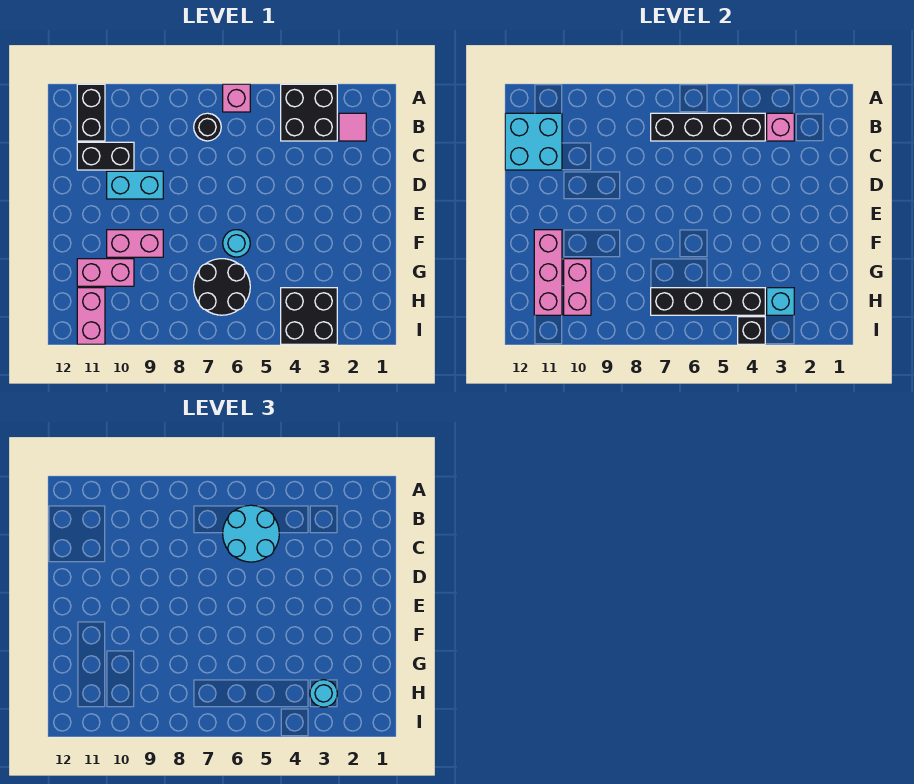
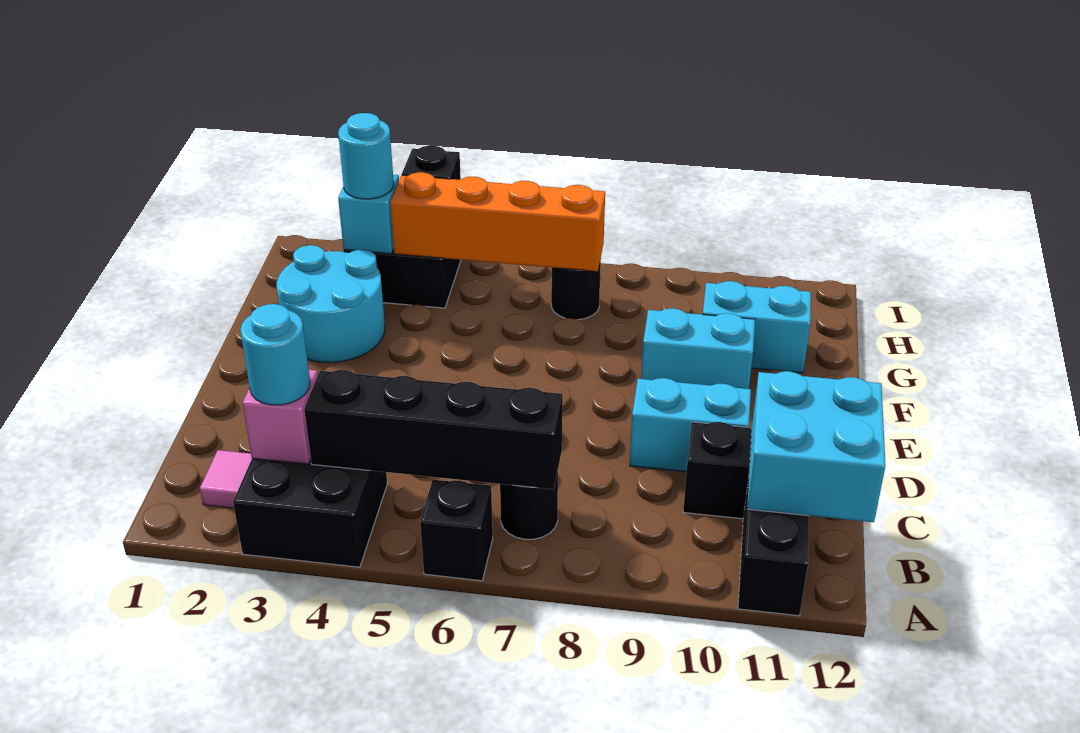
pink 1x1 brick [223,84,250,112] -> black 1x1 brick [420,480,493,581]
cyan 2x2 round brick [223,505,279,562] -> cyan 2x2 round brick moved to [276,245,385,362]
cyan 1x1 round brick [223,230,250,257] -> cyan 1x1 round brick moved to [240,304,310,405]
pink 1x2 brick [107,230,163,257] -> cyan 1x2 brick [641,308,755,389]
pink 1x3 brick [534,230,562,315] -> none
black 2x2 round brick [194,259,250,315] -> black 1x1 round brick [551,259,601,320]
pink 1x2 brick [77,259,134,286] -> cyan 1x2 brick [703,281,811,373]
pink 1x2 brick [564,259,591,315] -> none
black 1x4 brick [651,288,765,315] -> orange 1x4 brick [390,172,605,271]
pink 1x2 brick [77,288,105,344] -> none

